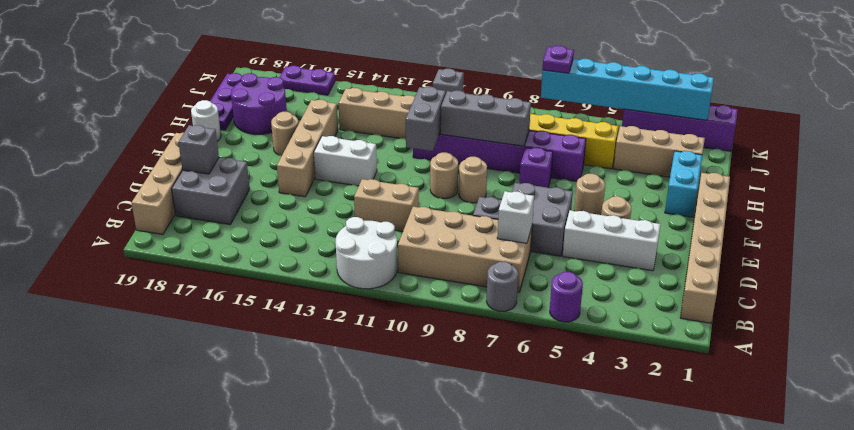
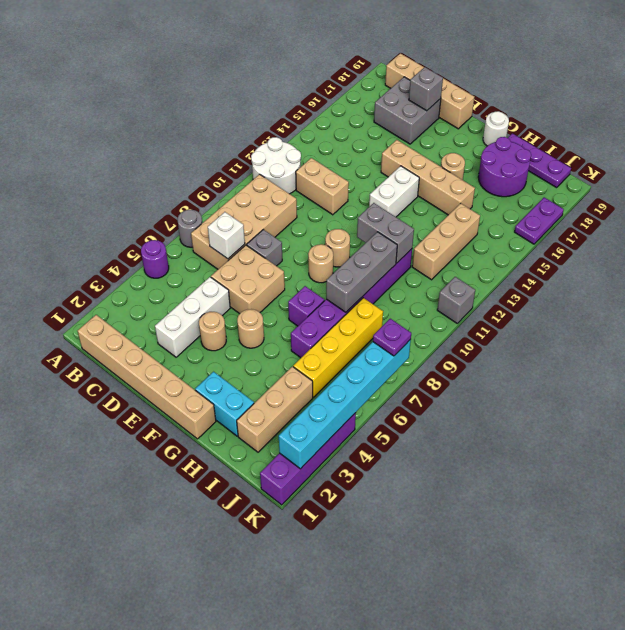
grey 2x2 brick [512,183,573,256] -> tan 2x2 brick [211,245,285,314]
tan 1x2 brick [354,179,419,232] -> tan 1x2 brick turned to [296,158,349,215]

